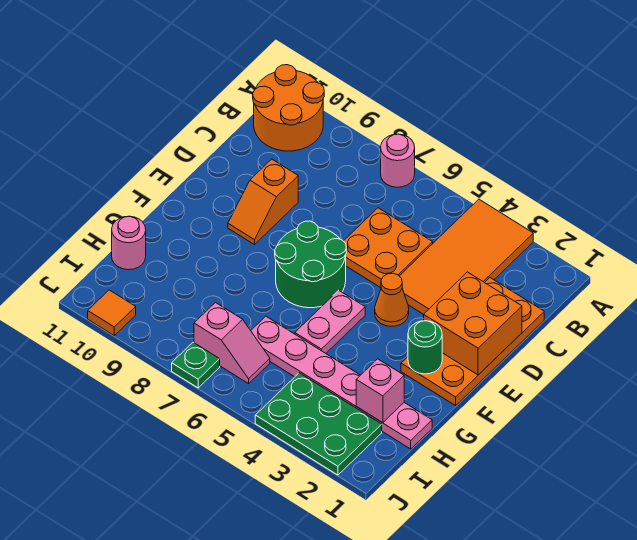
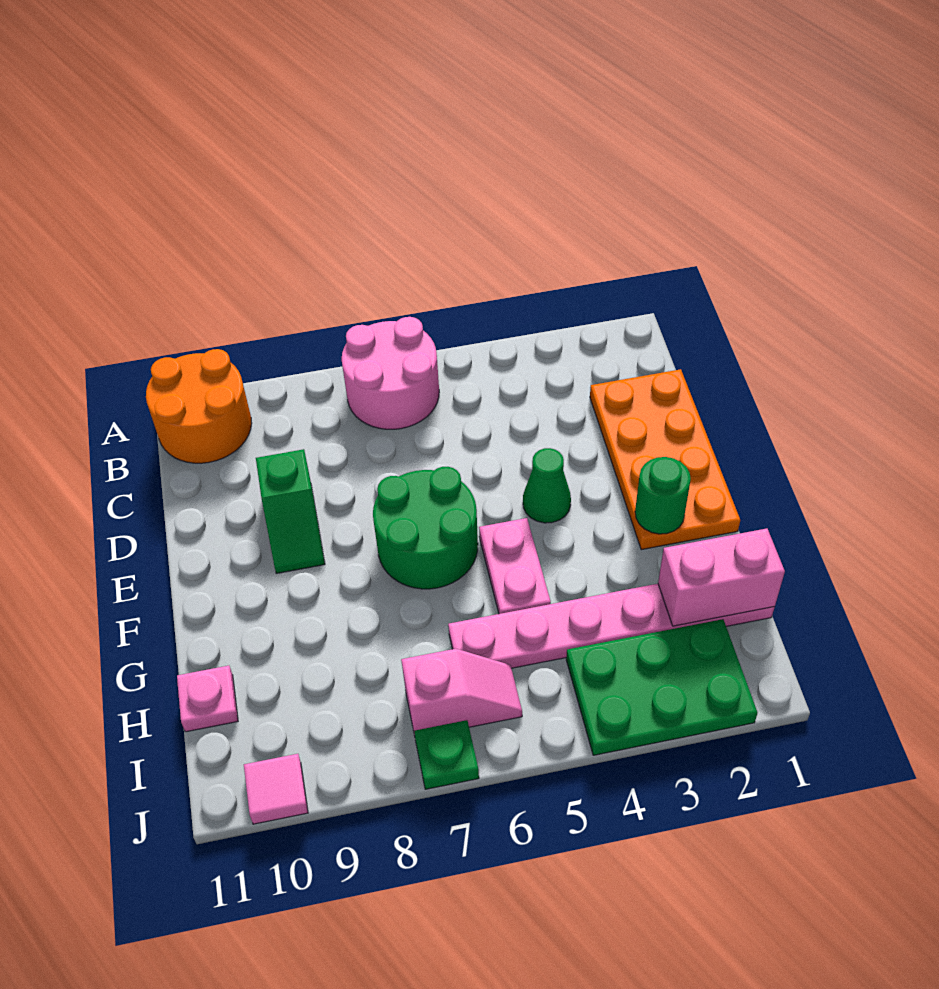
orange 2x4 tile [400,199,533,314] -> none
pink 1x1 round brick [381,134,415,187] -> pink 2x2 round brick [342,317,439,429]
orange 2x2 plate [344,208,433,288] -> none
orange 2x2 brick [424,272,522,375] -> none
orange 1x2 slope [228,159,298,245] -> green 1x2 slope [256,449,325,573]
orange 1x1 cone [375,273,409,326] -> green 1x1 cone [523,448,571,523]
pink 1x1 brick [356,359,404,423] -> pink 1x2 brick [658,529,785,626]
pink 1x1 round brick [112,216,146,270] -> pink 1x1 plate [177,666,238,732]
orange 1x1 tile [88,290,136,335] -> pink 1x1 tile [244,754,308,824]

